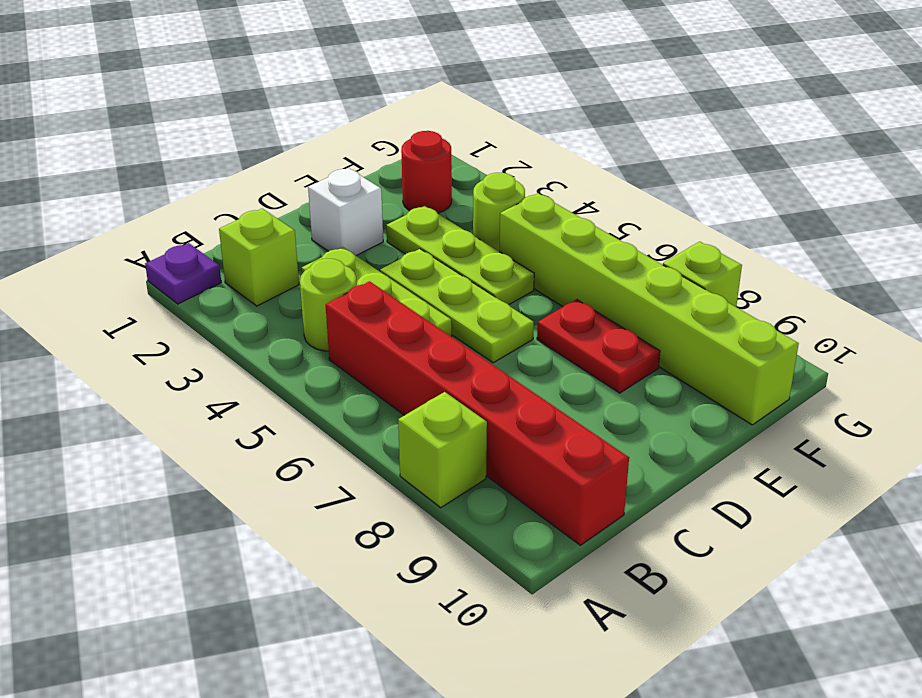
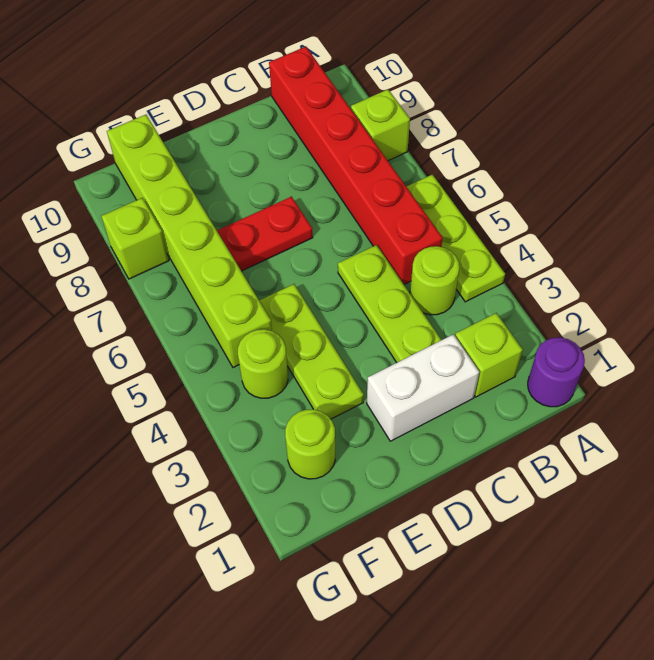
purple 1x1 plate [145,243,221,304] -> purple 1x1 round brick [528,337,585,407]
white 1x1 brick [308,168,383,256] -> white 1x2 brick [367,334,479,441]
lime 1x3 plate [380,249,534,363] -> lime 1x3 plate moved to [406,175,505,302]
red 1x2 plate [537,299,660,393] -> red 1x2 plate turned to [217,197,313,271]
red 1x1 round brick [401,131,452,213] -> lime 1x1 round brick [285,409,335,479]

